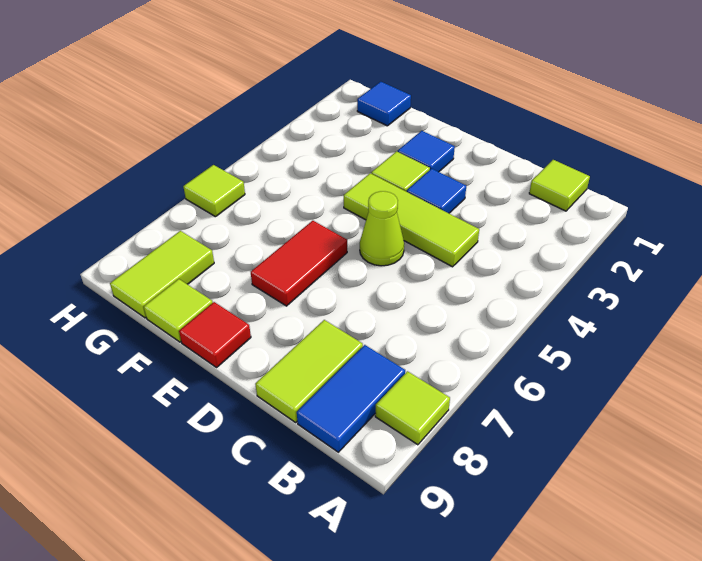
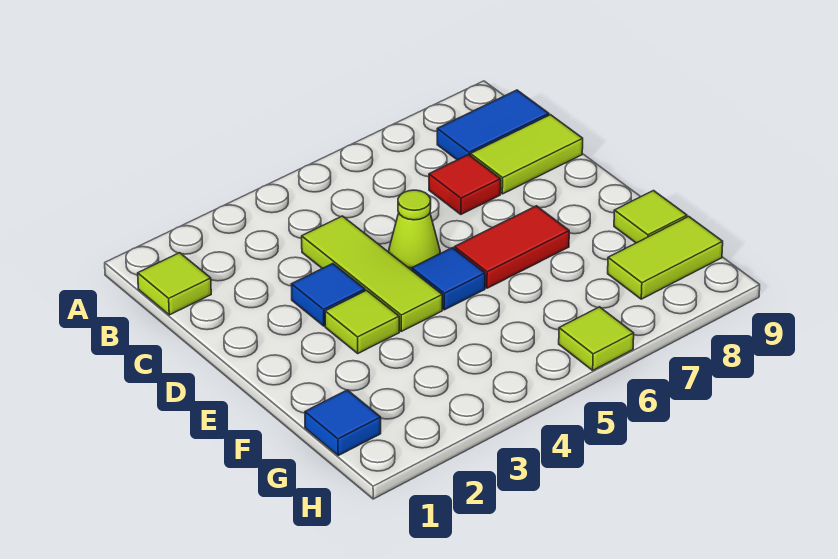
lime 1x1 tile [375,371,450,445] -> none
blue 1x1 tile [398,131,455,172] -> blue 1x1 tile moved to [412,248,485,310]
red 1x1 tile [179,302,251,367] -> red 1x1 tile moved to [429,155,501,214]

